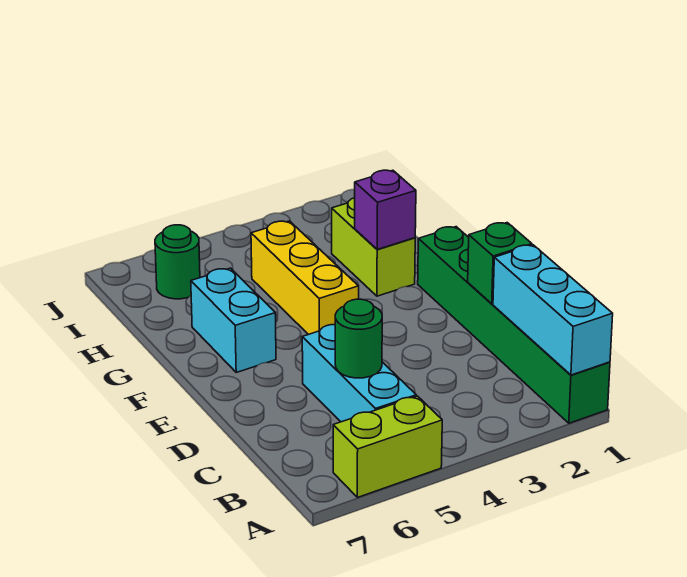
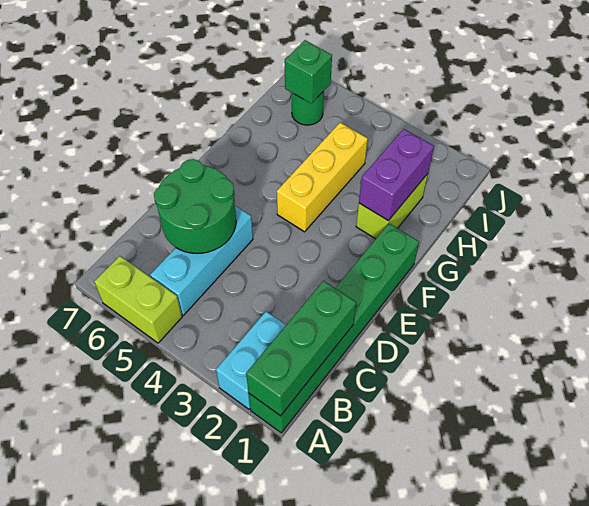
cyan 1x3 brick [493,245,613,375] -> green 1x3 brick [246,281,356,416]
green 1x1 round brick [335,299,382,378] -> green 2x2 round brick [154,159,236,254]
green 1x1 brick [468,223,532,304] -> green 1x1 brick moved to [285,40,332,103]
cyan 1x2 brick [191,268,276,372] -> cyan 1x2 brick moved to [216,312,286,409]
purple 1x1 brick [355,170,416,249] -> purple 1x2 brick [359,129,434,221]

